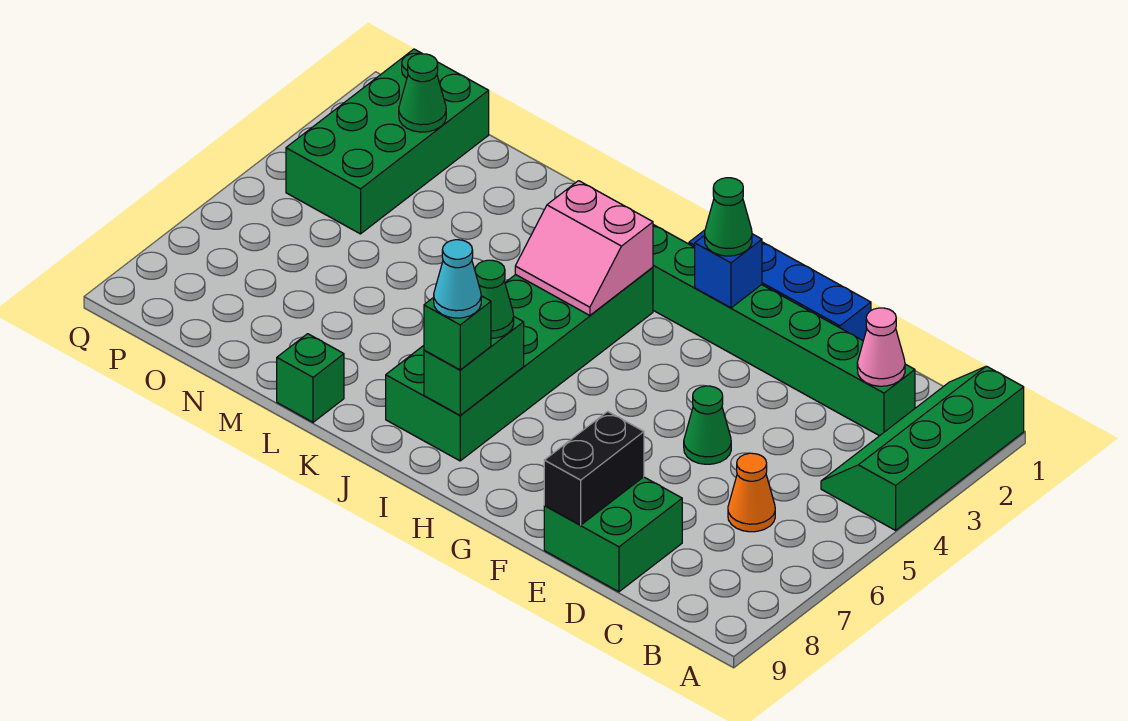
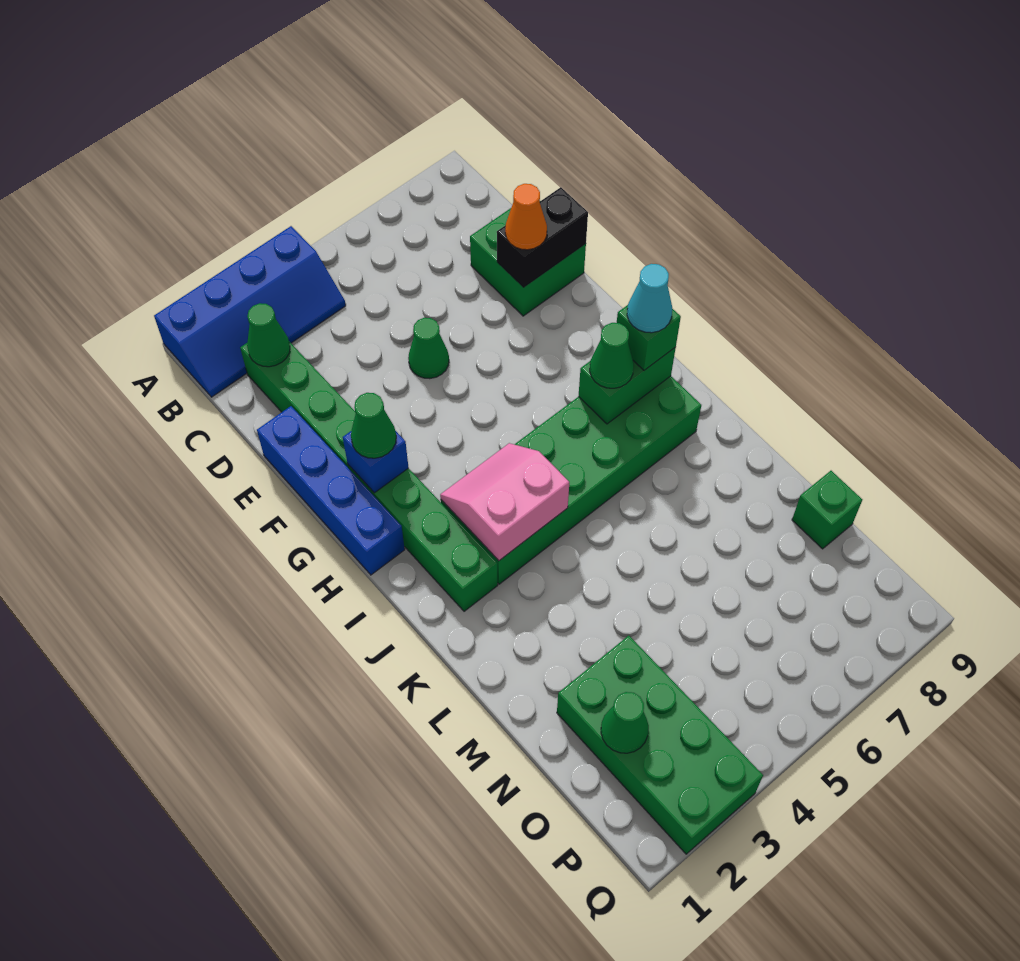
green 2x4 slope [821,366,1024,530] -> blue 2x4 slope [154,226,346,397]
pink 1x1 cone [857,308,905,386] -> green 1x1 cone [247,303,290,367]
orange 1x1 cone [728,453,775,532] -> orange 1x1 cone moved to [505,184,547,250]
pink 2x2 slope [515,181,653,315] -> pink 2x2 slope turned to [440,443,569,561]
green 1x1 brick [277,334,344,422] -> green 1x1 brick moved to [792,471,862,549]
green 2x4 brick [286,49,489,234] -> green 2x4 brick turned to [557,636,763,854]

